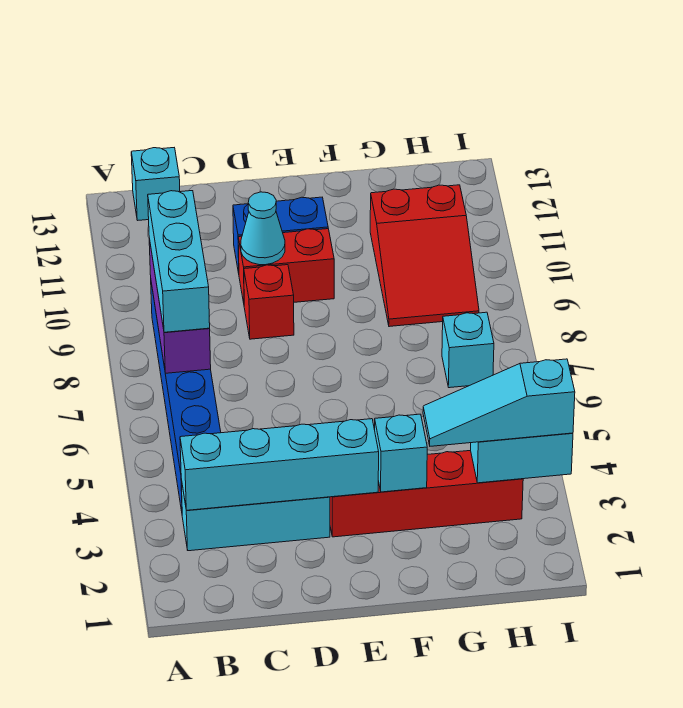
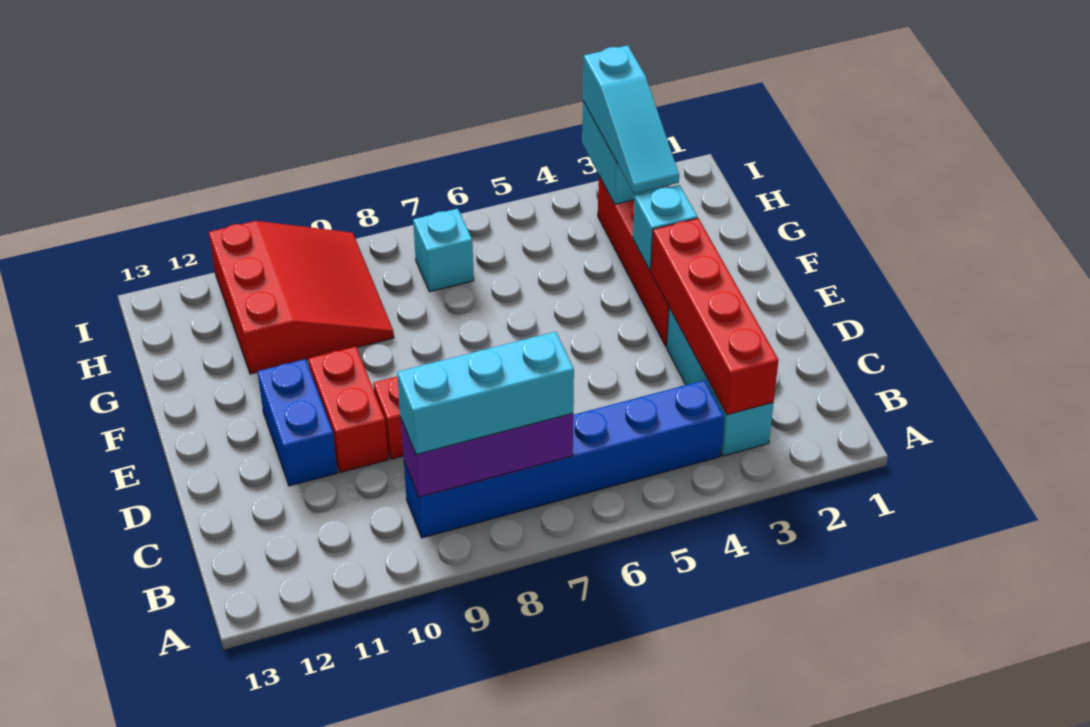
cyan 1x4 brick [180,419,379,510] -> red 1x4 brick [651,218,778,415]
cyan 1x1 brick [131,148,180,220] -> none
cyan 1x1 cone [241,192,285,265] -> none
red 2x3 slope [370,185,479,327] -> red 3x3 slope [209,221,394,374]

